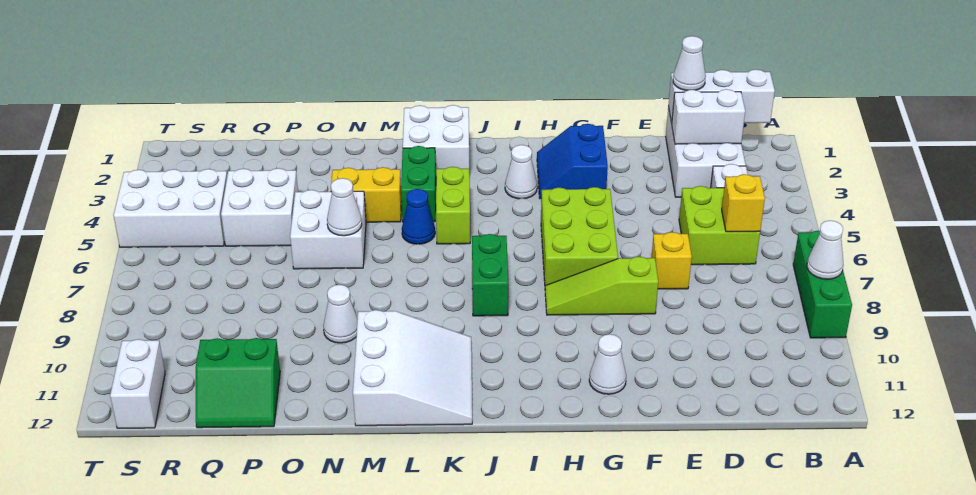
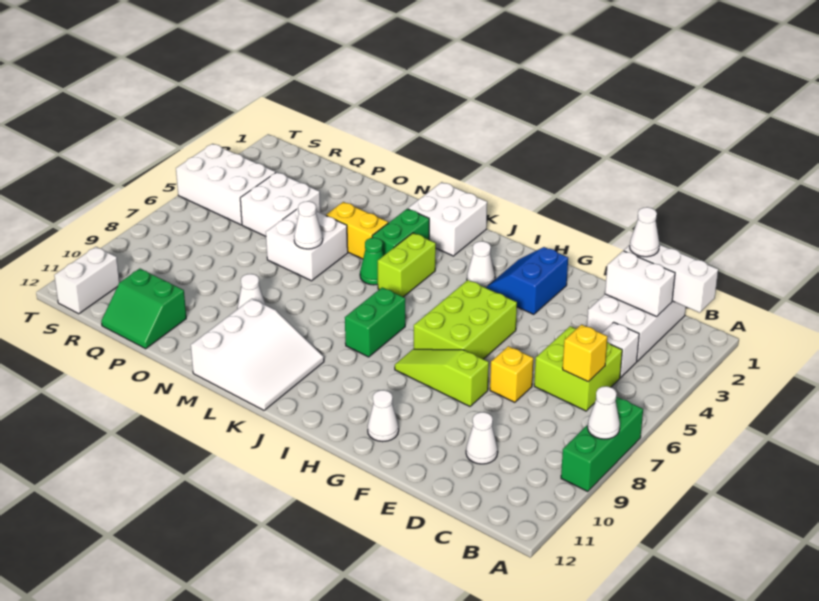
none -> white 1x1 cone [466,412,498,464]
blue 1x1 cone [402,189,435,244] -> green 1x1 cone [360,238,384,285]

